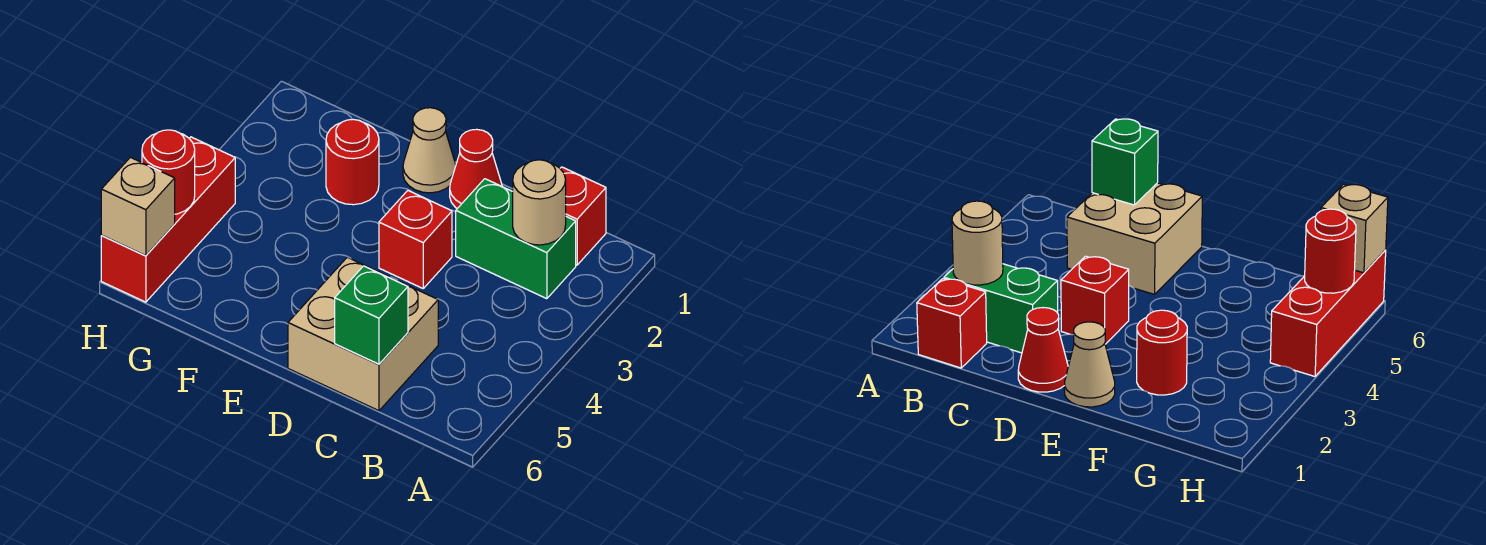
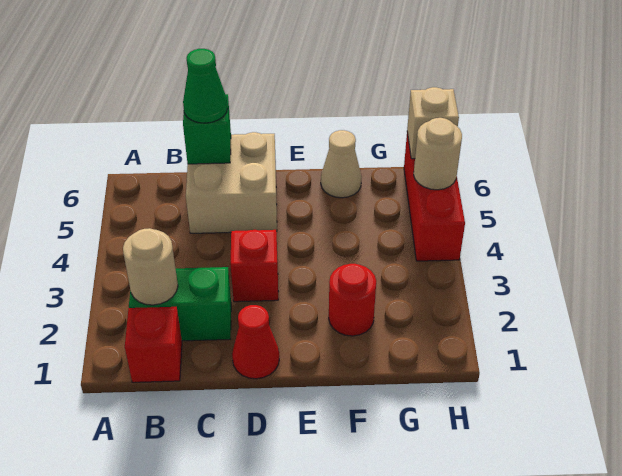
none -> green 1x1 cone [183,49,228,123]
tan 1x1 cone [403,108,456,193] -> tan 1x1 cone moved to [321,130,362,198]
red 1x1 round brick [142,130,195,214] -> tan 1x1 round brick [414,118,462,190]

